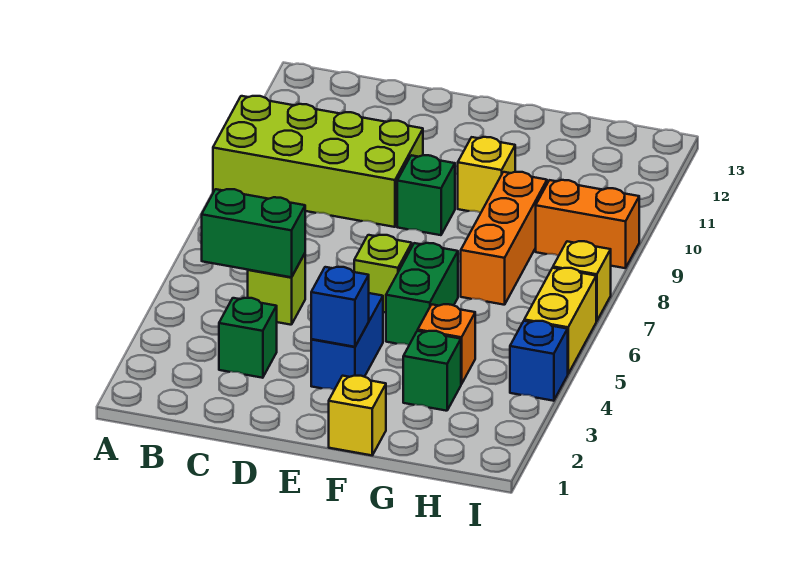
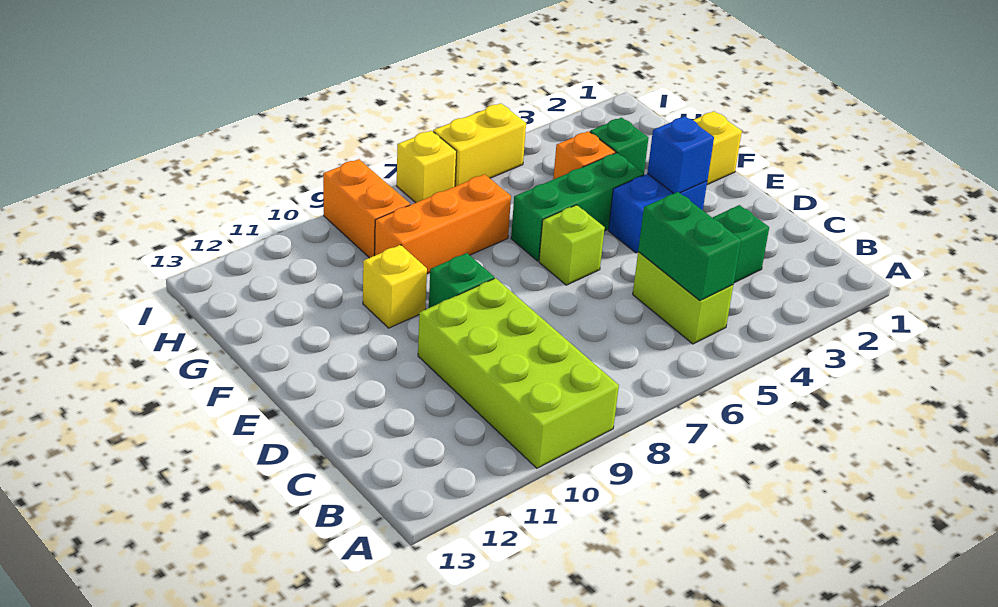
lime 1x1 brick [248,254,305,325] -> lime 1x2 brick [633,252,733,344]
green 1x2 brick [386,243,458,345] -> green 1x3 brick [511,153,644,261]
blue 1x1 brick [510,321,568,401] -> none

